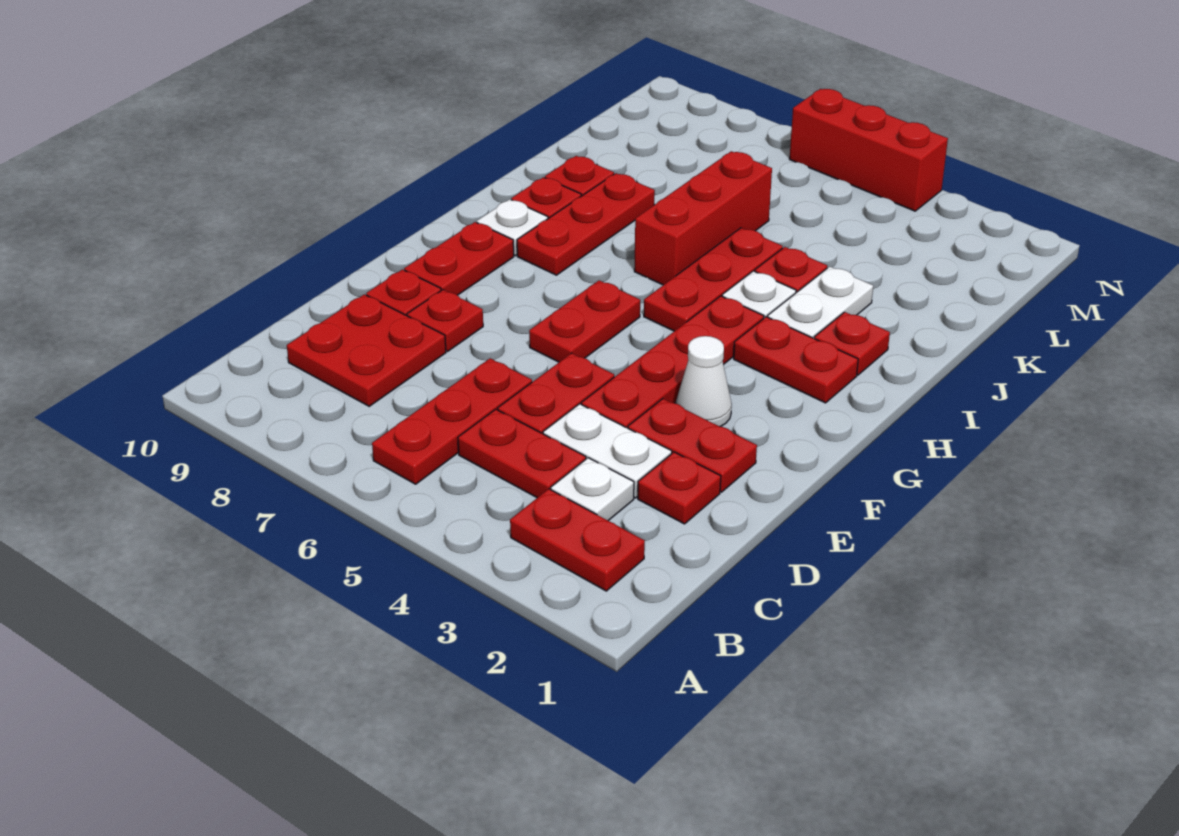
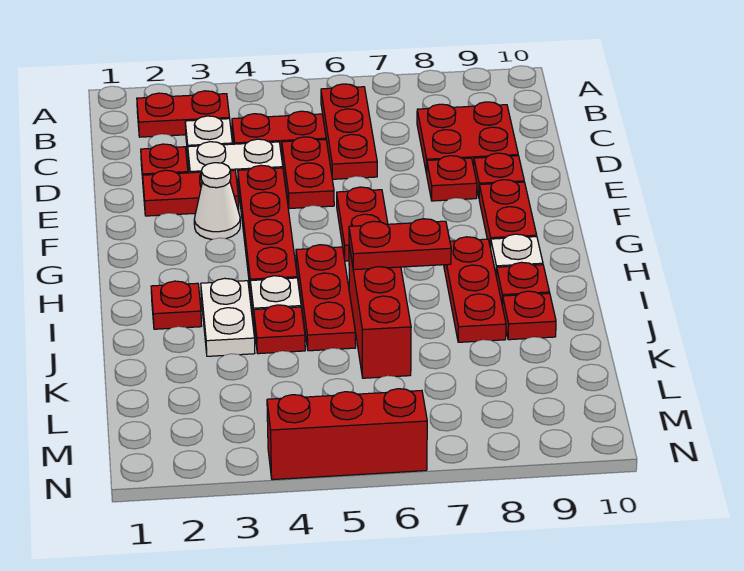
red 1x2 plate [734,317,858,403] -> red 1x2 plate moved to [349,219,451,270]

